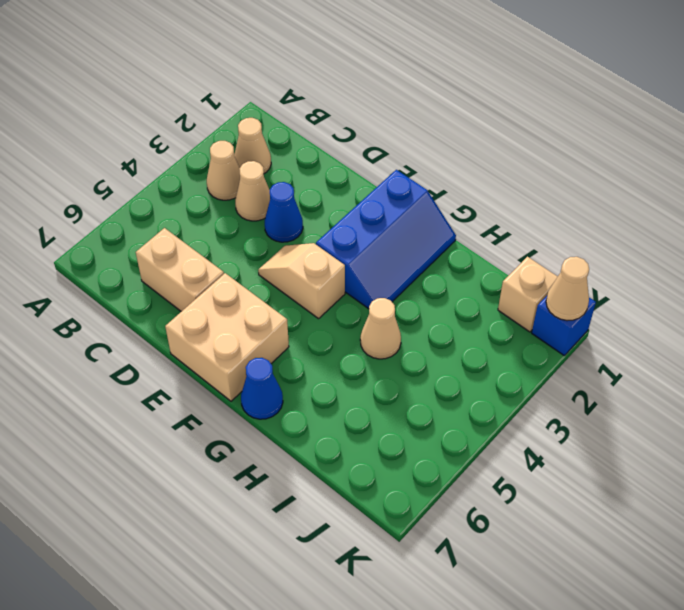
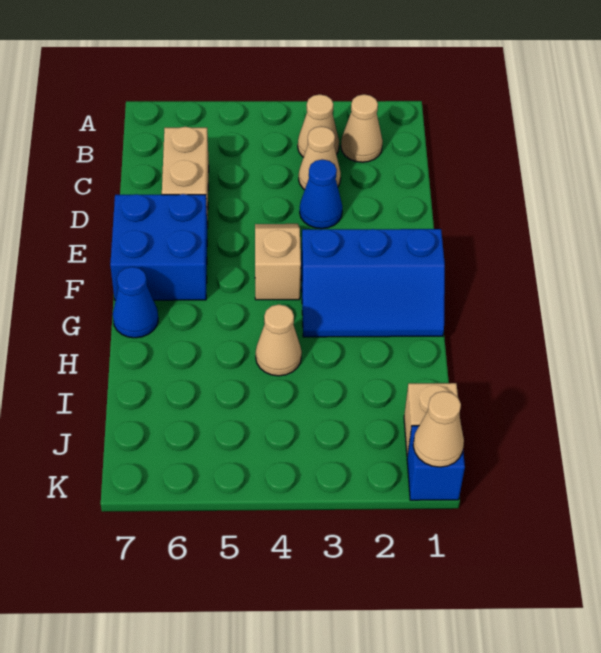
tan 2x2 brick [165,273,289,401] -> blue 2x2 brick [110,194,207,300]

